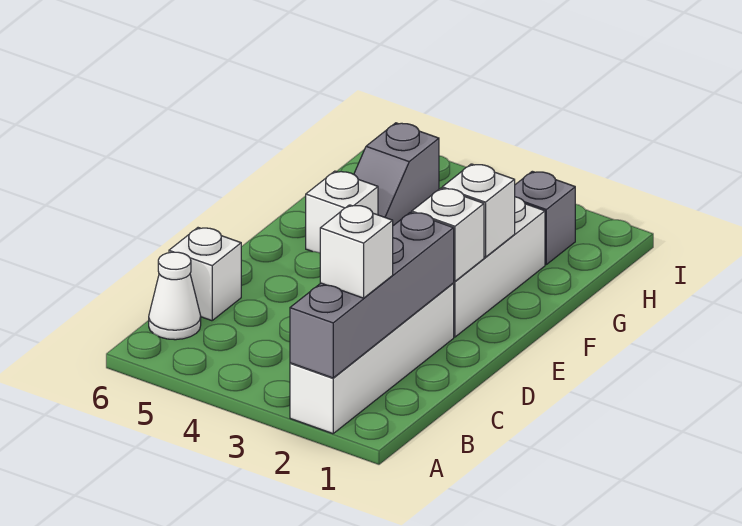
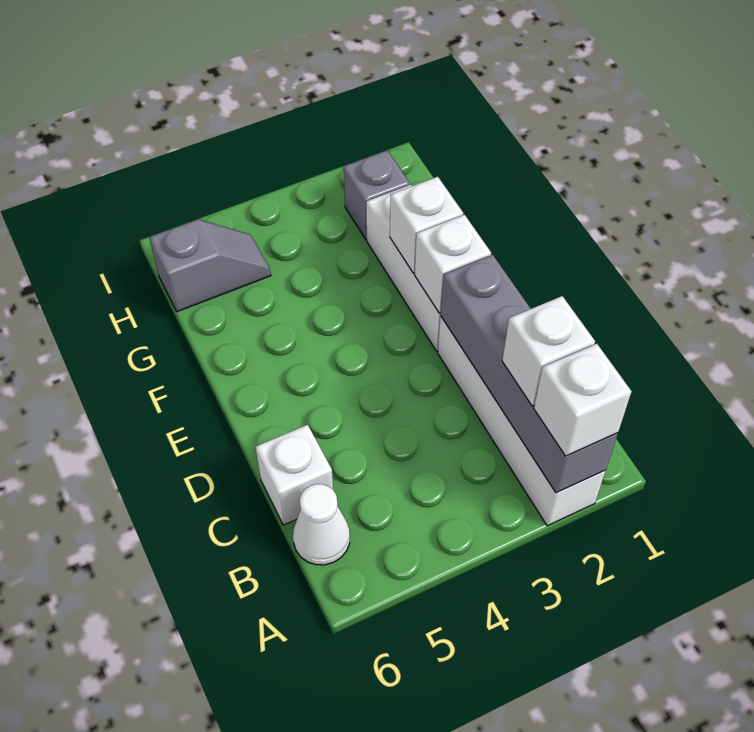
white 1x1 brick [306,171,378,253] -> white 1x1 brick moved to [534,344,631,456]
grey 1x2 slope [354,123,439,226] -> grey 1x2 slope turned to [149,219,271,312]

